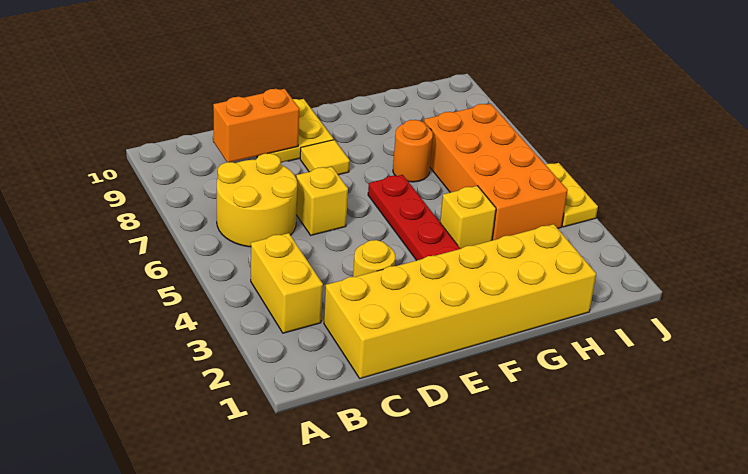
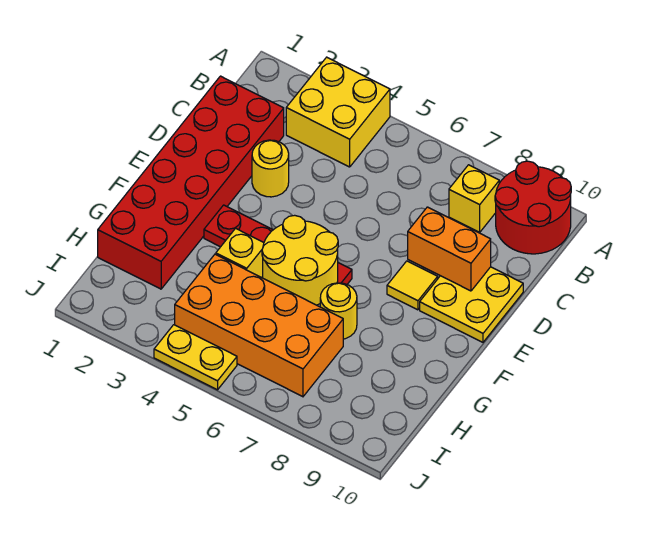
none -> red 2x2 round brick [495,161,571,254]
yellow 1x2 brick [251,233,323,333] -> yellow 2x2 brick [286,57,390,167]
yellow 2x2 round brick [217,153,297,247] -> yellow 2x2 round brick moved to [262,215,338,305]
yellow 2x6 brick [324,224,596,379] -> red 2x6 brick [98,76,284,289]
orange 1x2 brick [213,89,299,162] -> orange 1x2 brick turned to [408,207,491,291]
yellow 1x1 brick [296,167,348,235] -> yellow 1x1 brick moved to [449,165,499,232]
orange 1x1 round brick [393,120,433,182] -> yellow 1x1 round brick [320,283,357,339]

